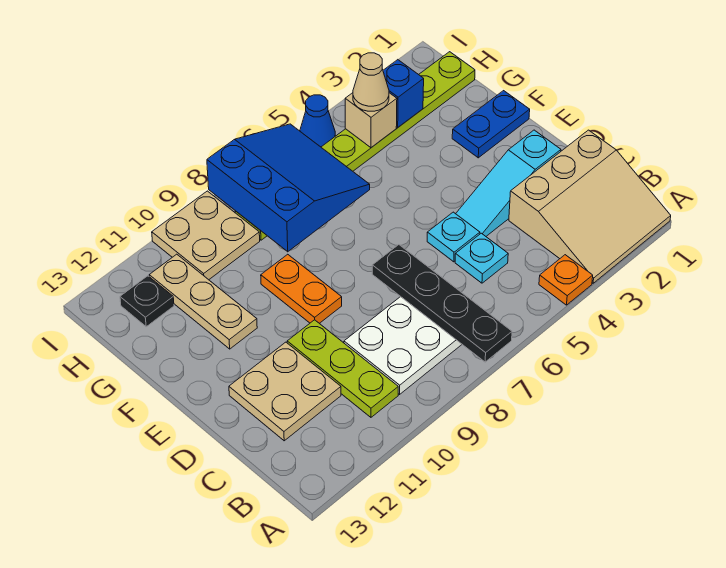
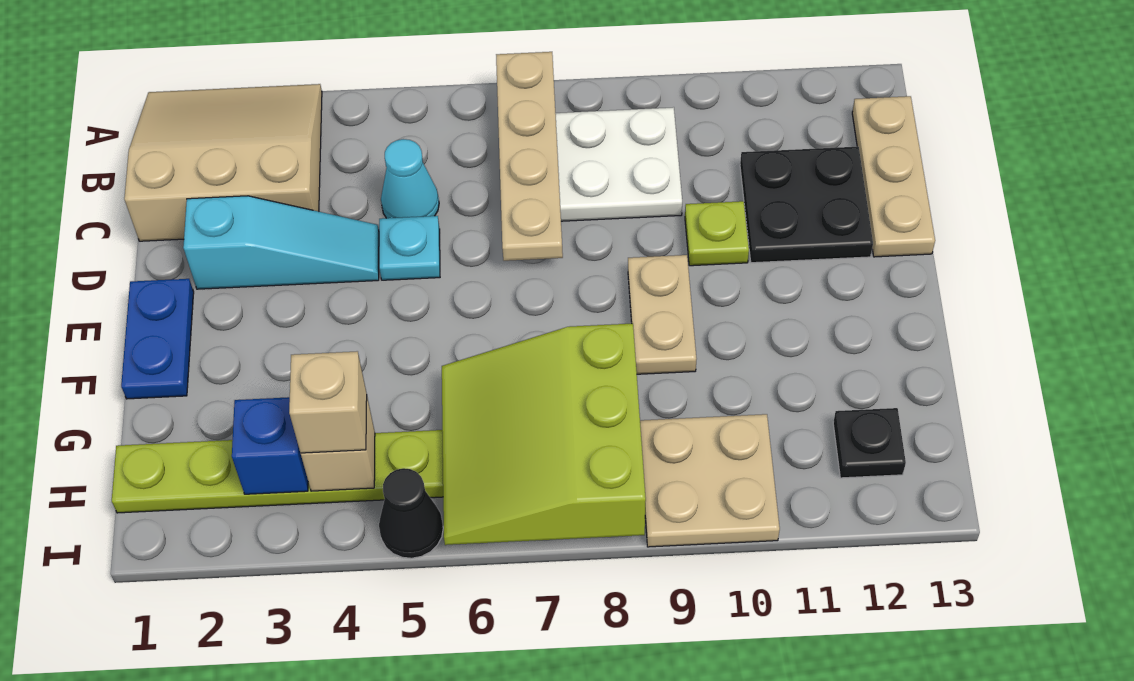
orange 1x1 plate [539,255,593,305] -> none
black 1x4 plate [372,245,512,362] -> tan 1x4 plate [496,52,563,261]
lime 1x3 plate [287,320,398,417] -> lime 1x1 plate [685,201,749,266]
cyan 1x1 plate [455,233,508,283] -> cyan 1x1 cone [381,139,439,218]
tan 2x2 plate [229,342,341,441] -> black 2x2 plate [740,147,873,263]
orange 1x2 plate [261,254,342,323] -> tan 1x2 plate [628,255,696,374]
blue 1x2 plate [452,91,530,158] -> blue 1x2 plate turned to [121,279,194,399]
tan 1x3 plate [149,254,257,349] -> tan 1x3 plate moved to [852,96,935,257]
blue 3x3 slope [207,124,370,252] -> lime 3x3 slope [442,323,646,545]
tan 1x1 cone [353,53,389,111] -> tan 1x1 brick [289,351,367,453]
blue 1x1 cone [300,95,335,147] -> black 1x1 cone [379,468,443,558]

